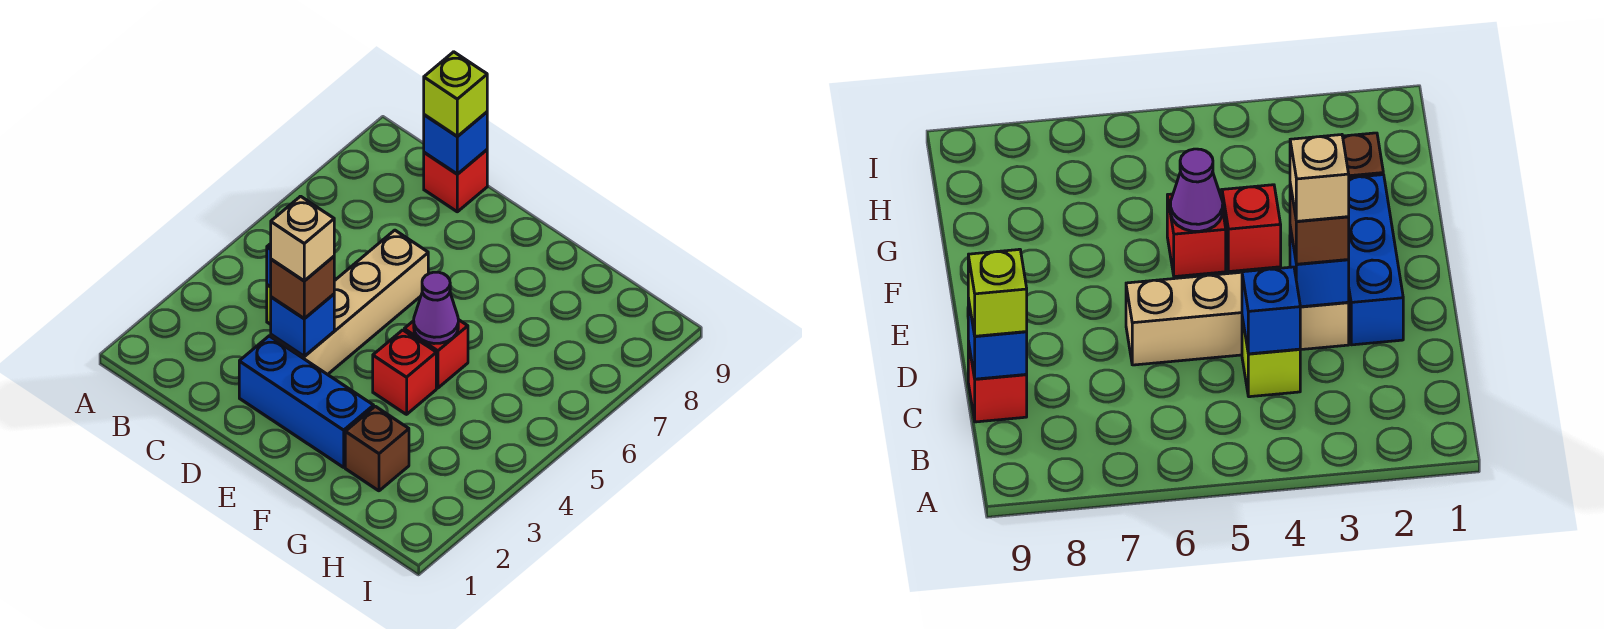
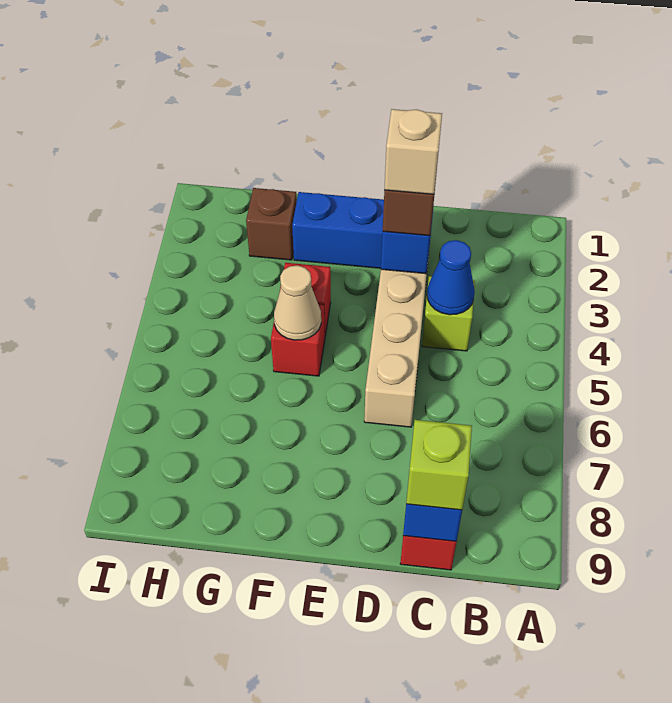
blue 1x1 brick [1242,267,1300,354] -> blue 1x1 cone [427,240,475,315]
purple 1x1 cone [414,272,458,344] -> tan 1x1 cone [274,265,321,340]

